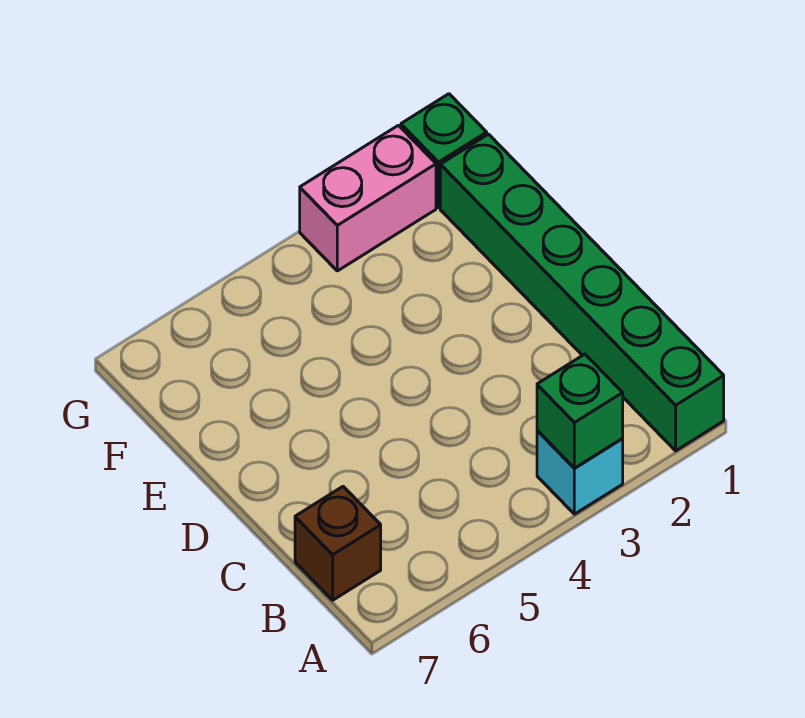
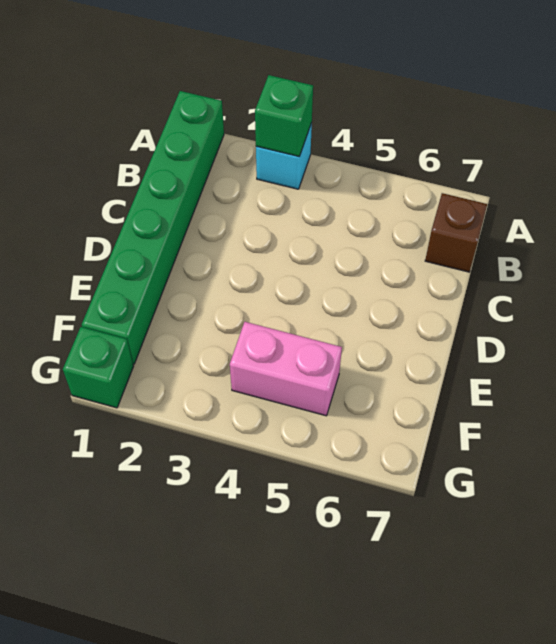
pink 1x2 brick [300,125,436,271] -> pink 1x2 brick moved to [230,322,342,416]

